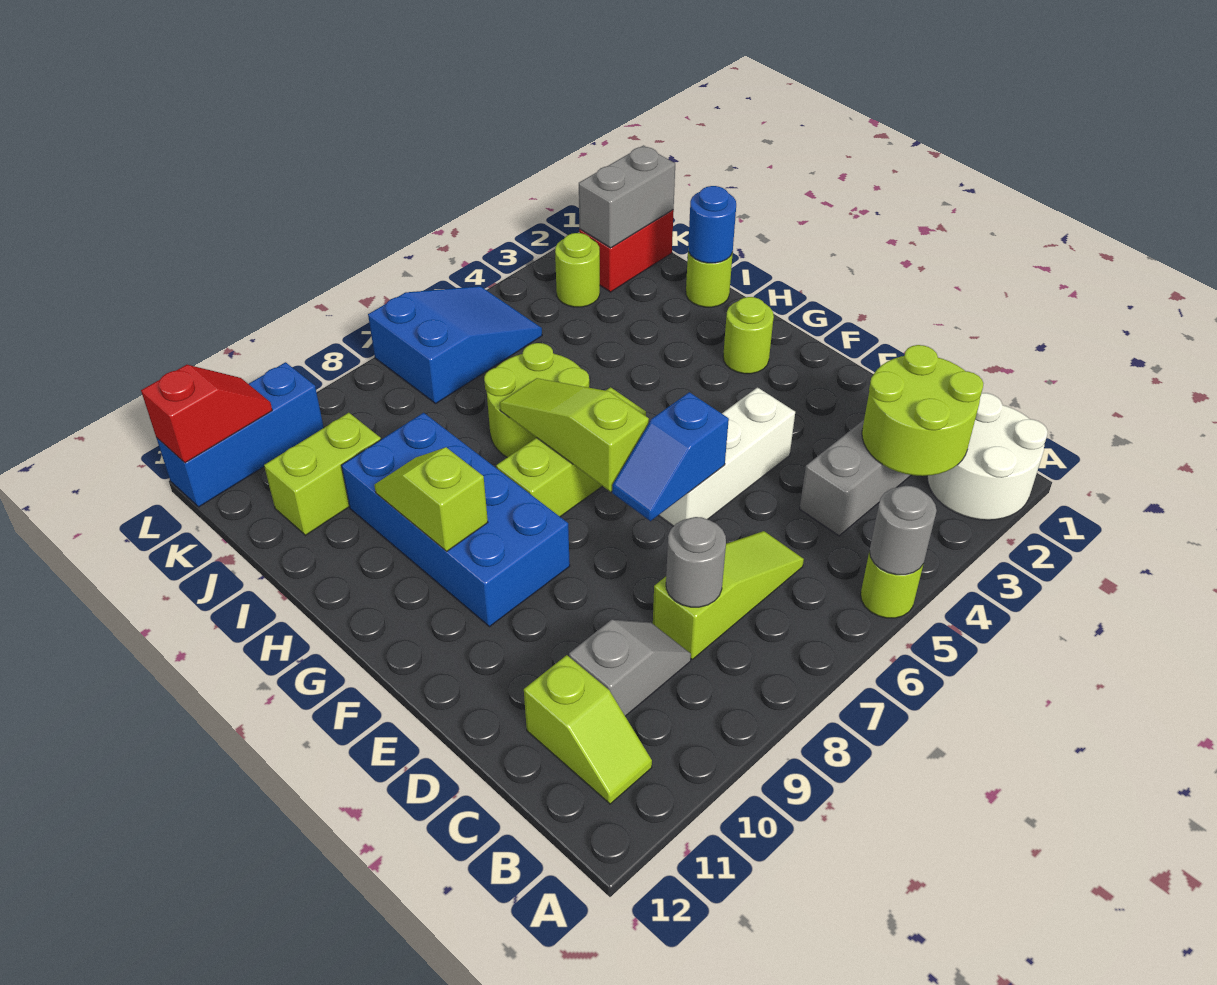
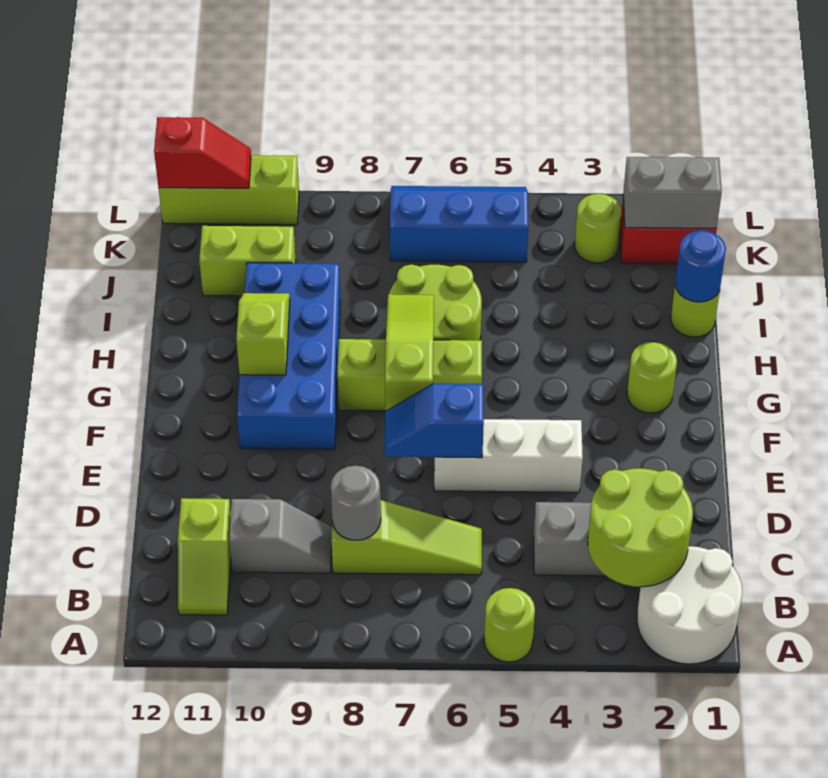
grey 1x1 round brick [869,486,937,575] -> none
blue 2x3 slope [368,286,542,404] -> blue 2x3 slope turned to [390,186,528,262]
blue 1x3 brick [157,362,324,507] -> lime 1x3 brick [159,155,299,225]

